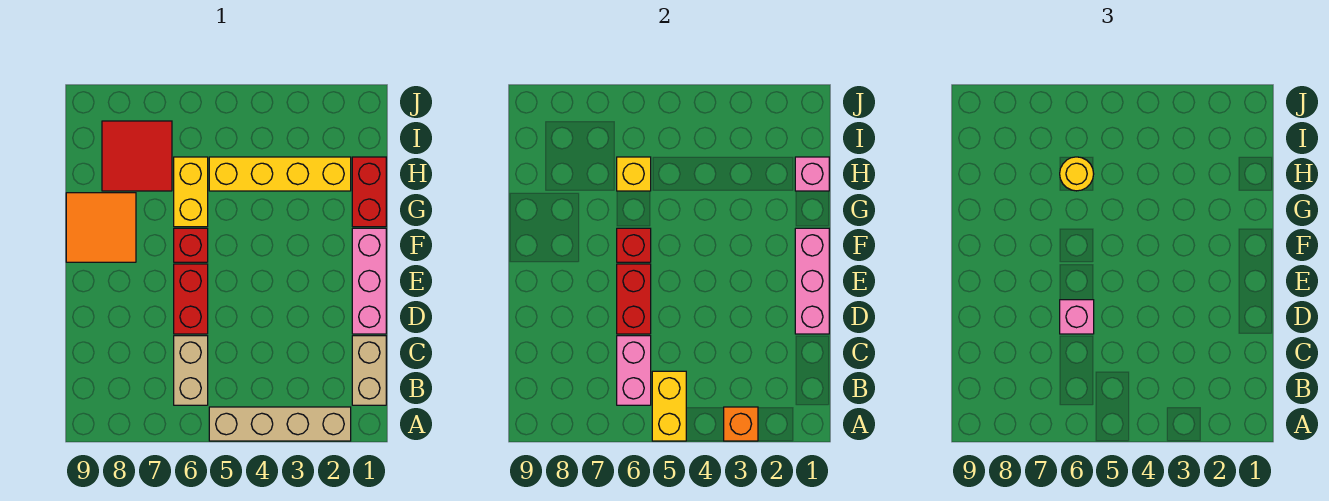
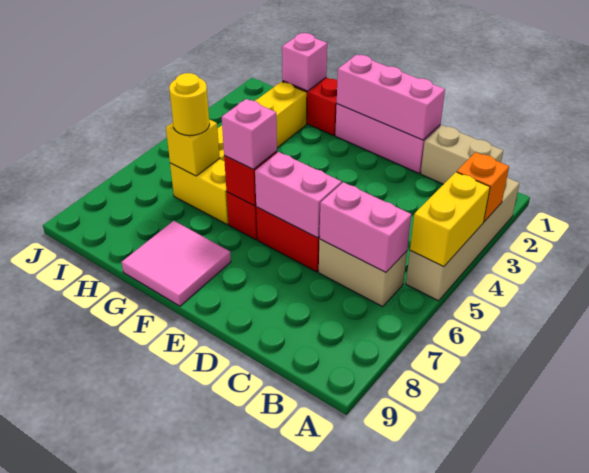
yellow 1x2 brick [652,371,686,441] -> yellow 1x2 brick turned to [410,172,490,267]
red 1x2 brick [617,264,651,334] -> pink 1x2 brick [255,152,342,238]
pink 1x1 brick [1060,300,1094,334] -> pink 1x1 brick moved to [222,99,277,169]
orange 2x2 tile [66,193,136,262] -> pink 2x2 tile [122,221,231,306]
red 2x2 tile [102,121,172,191] -> none

